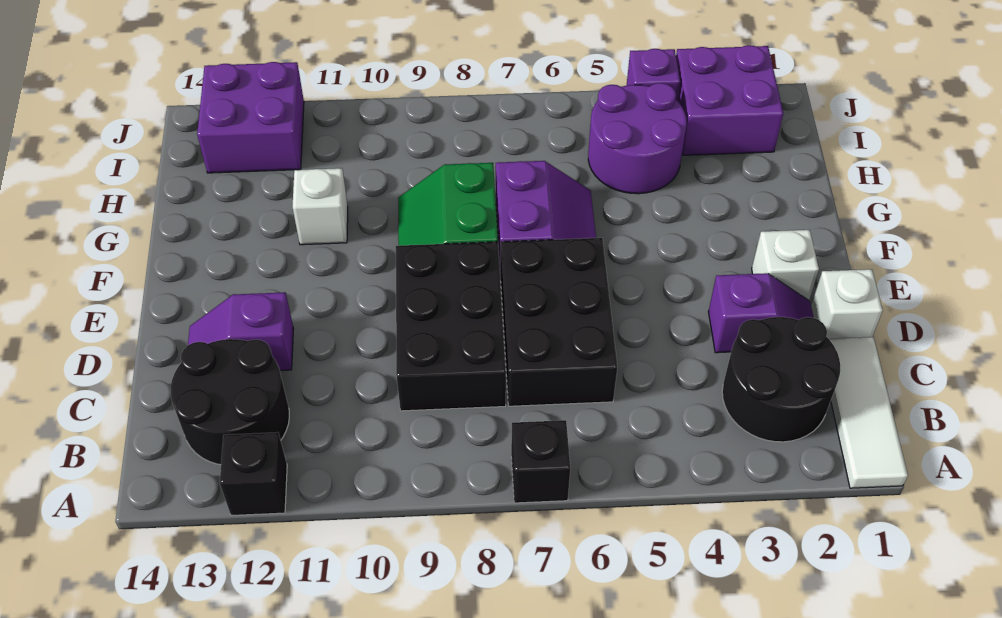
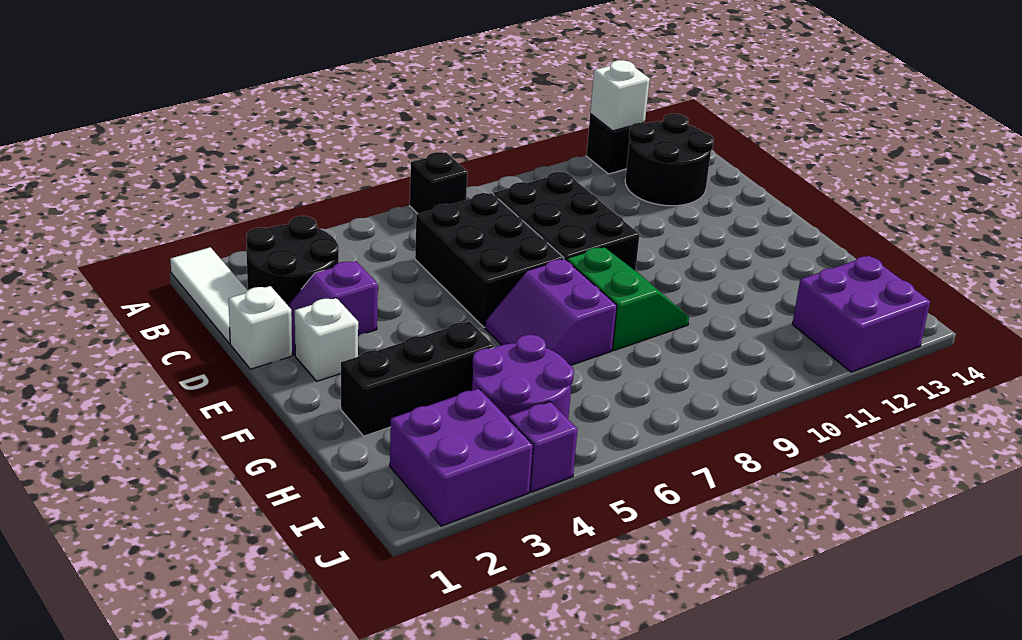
purple 1x2 slope [188,292,294,371] -> none
none -> black 1x3 brick [341,321,494,436]
white 1x1 brick [293,168,348,245] -> white 1x1 brick moved to [590,60,650,131]

